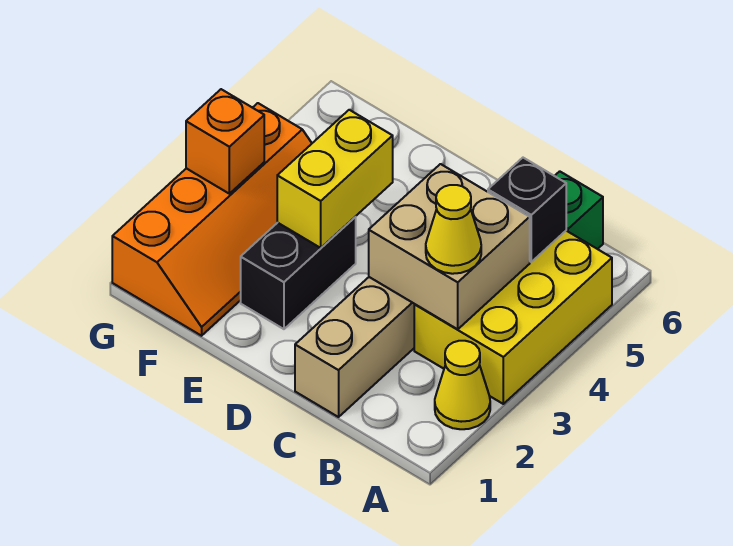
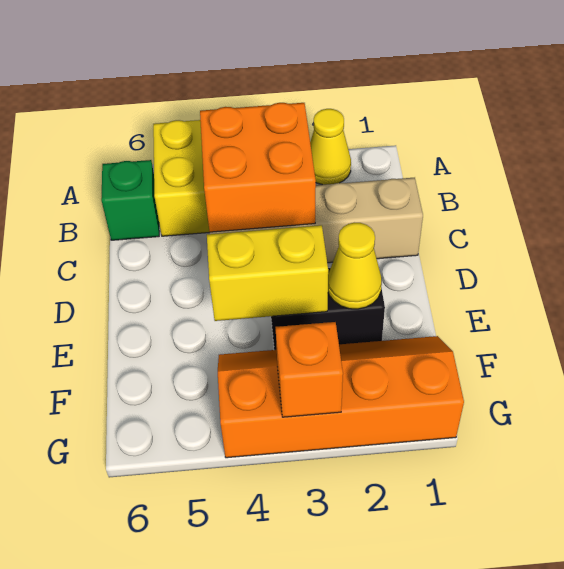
tan 2x2 brick [369,164,530,329] -> orange 2x2 brick [200,103,316,232]
yellow 1x1 cone [426,185,481,274] -> yellow 1x1 cone moved to [328,223,382,309]
black 1x1 brick [488,158,566,262] -> none

